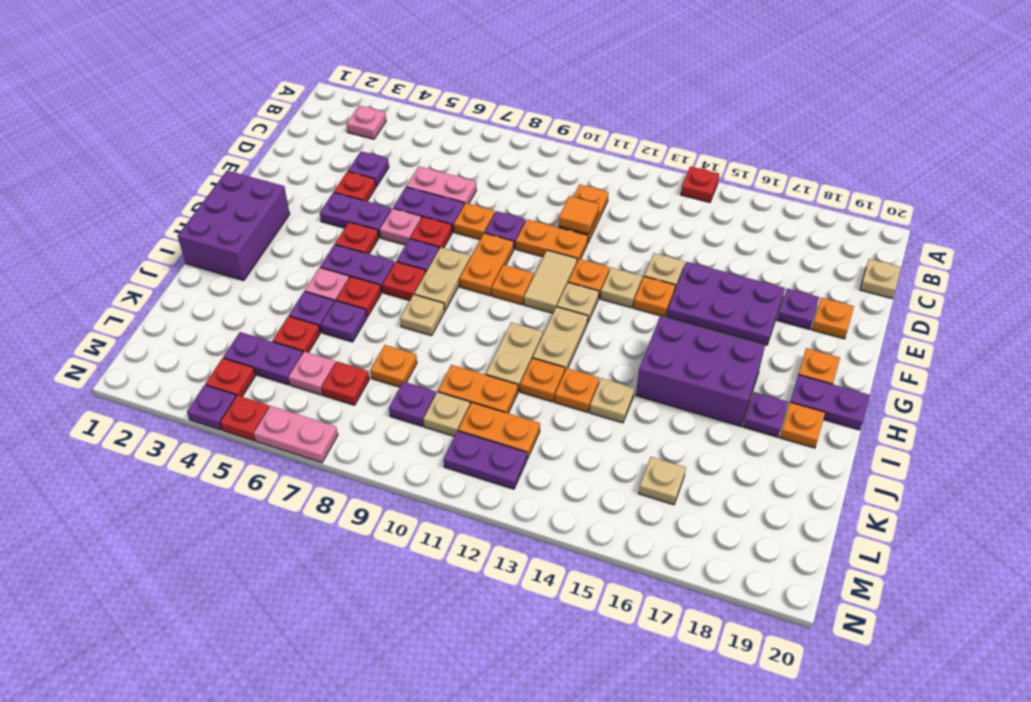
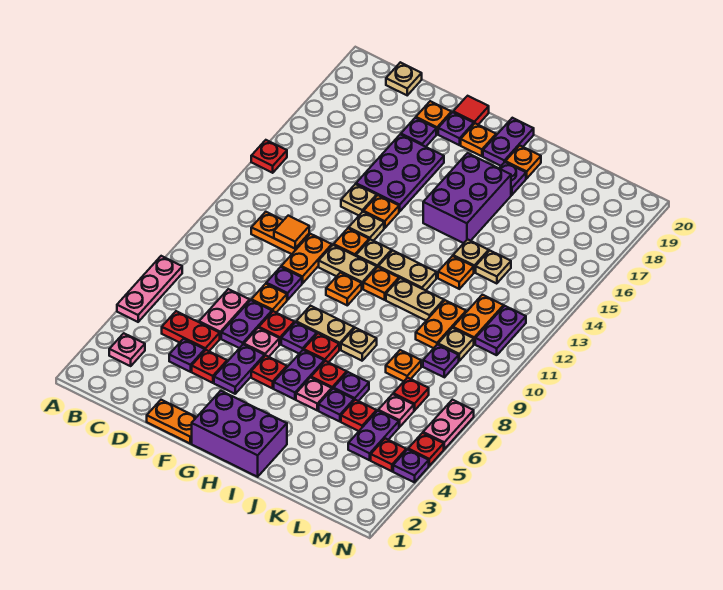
none -> pink 1x3 plate [117,256,182,322]
none -> red 1x2 plate [162,311,220,351]
orange 1x2 plate [460,233,514,295] -> orange 1x2 plate moved to [147,400,196,443]
tan 1x2 tile [524,250,577,313] -> tan 1x2 plate [319,245,377,289]
none -> purple 1x1 plate [438,112,474,145]
none -> red 1x1 tile [453,96,489,125]
orange 1x1 plate [520,358,565,402] -> orange 1x1 plate moved to [363,267,399,300]
tan 1x1 plate [639,457,686,505] -> tan 1x1 plate moved to [476,251,511,284]

